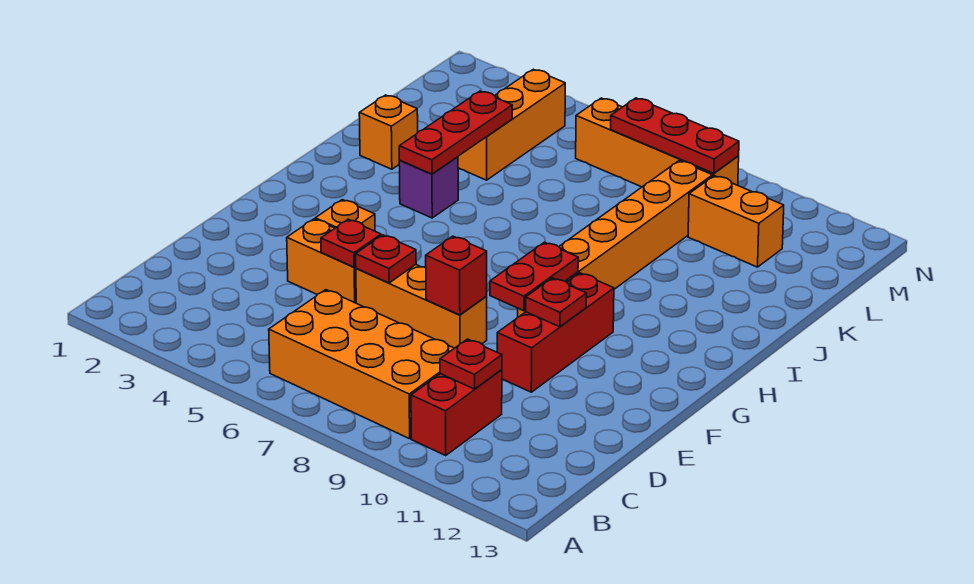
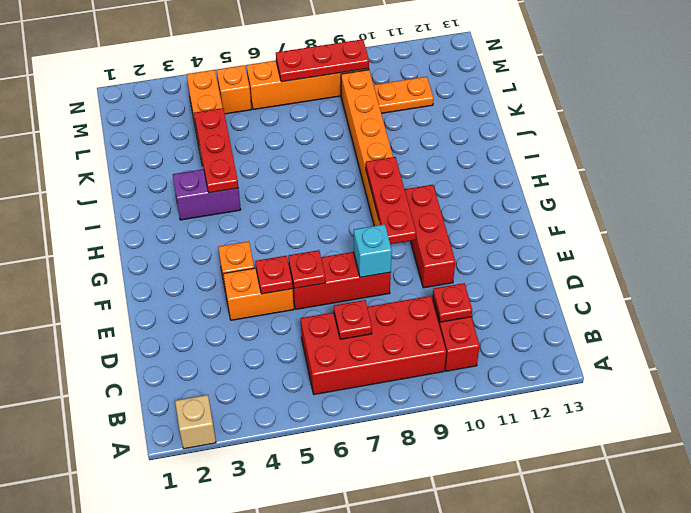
none -> tan 1x1 brick [175,395,216,449]
orange 2x4 brick [269,290,454,439] -> red 2x4 brick [301,296,446,395]
orange 1x3 brick [356,265,487,348] -> red 1x3 brick [289,252,391,309]
red 1x1 brick [426,236,487,315] -> cyan 1x1 brick [354,224,392,277]
red 1x2 plate [490,242,578,311] -> red 1x3 plate [366,157,416,244]
red 1x1 plate [526,278,587,327] -> red 1x1 plate moved to [334,300,372,339]
purple 1x1 brick [399,157,458,218] -> purple 1x2 brick [173,169,241,220]
orange 1x1 brick [359,95,418,169] -> orange 1x1 brick moved to [217,65,251,114]
orange 1x2 brick [688,176,784,267] -> orange 1x2 plate [374,77,434,113]

